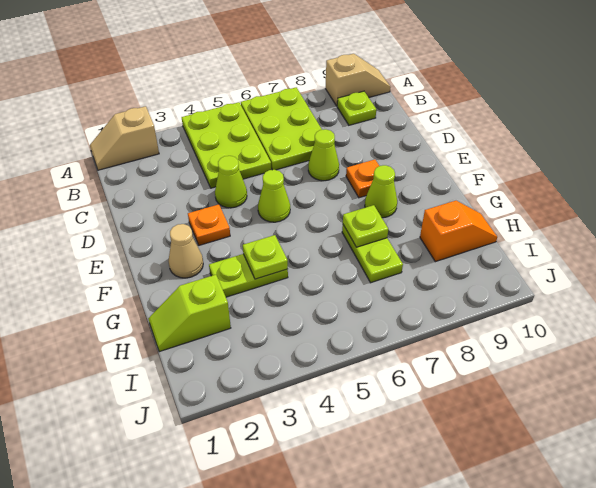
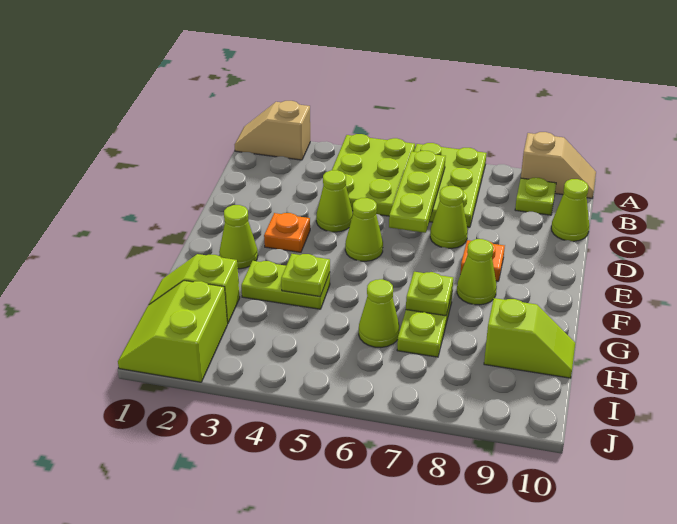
none -> lime 1x3 plate [389,151,446,233]
none -> lime 1x1 cone [551,179,589,241]
tan 1x1 cone [169,224,203,278] -> lime 1x1 cone [219,205,258,269]
none -> lime 1x1 cone [359,279,399,348]
orange 1x2 slope [420,201,497,262] -> lime 1x2 slope [484,298,575,378]
none -> lime 2x2 slope [118,281,227,382]

